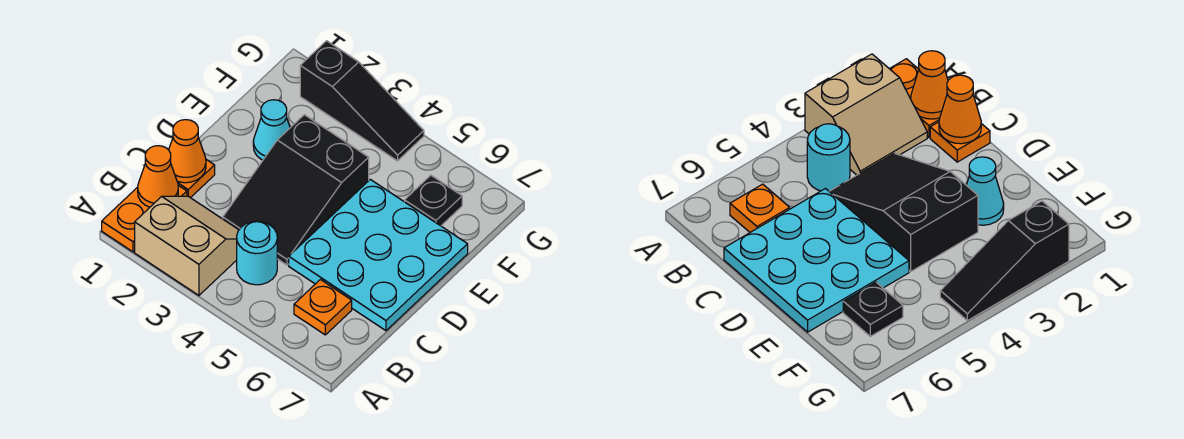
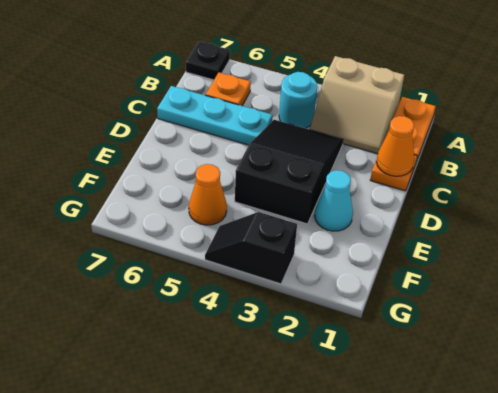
orange 1x1 cone [138,146,178,207] -> orange 1x1 cone moved to [189,164,227,225]
cyan 3x3 plate [289,179,468,331] -> cyan 1x3 plate [157,86,273,145]
black 1x1 plate [405,175,462,226] -> black 1x1 plate moved to [186,41,230,80]
black 1x3 slope [300,41,424,161] -> black 1x2 slope [205,212,297,284]

